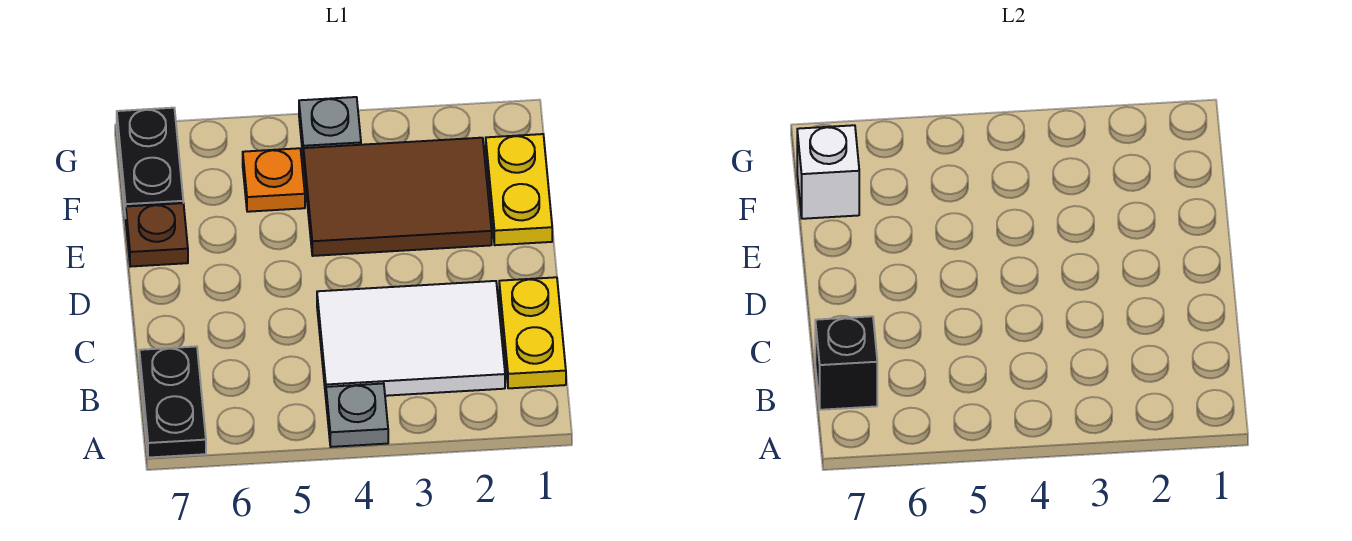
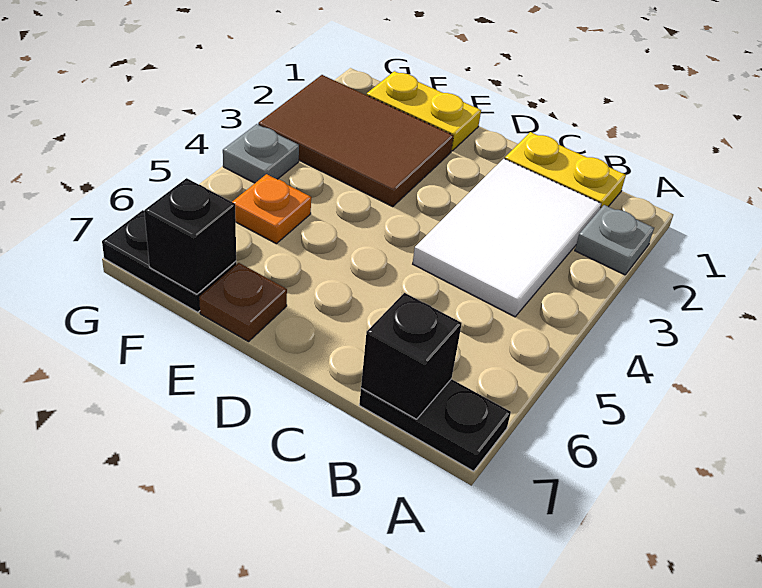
grey 1x1 plate [326,383,388,447] -> grey 1x1 plate moved to [575,205,654,275]
brown 2x3 tile [303,138,492,256] -> brown 2x3 tile turned to [258,75,453,207]
white 1x1 brick [797,125,859,219] -> black 1x1 brick [144,178,236,294]

